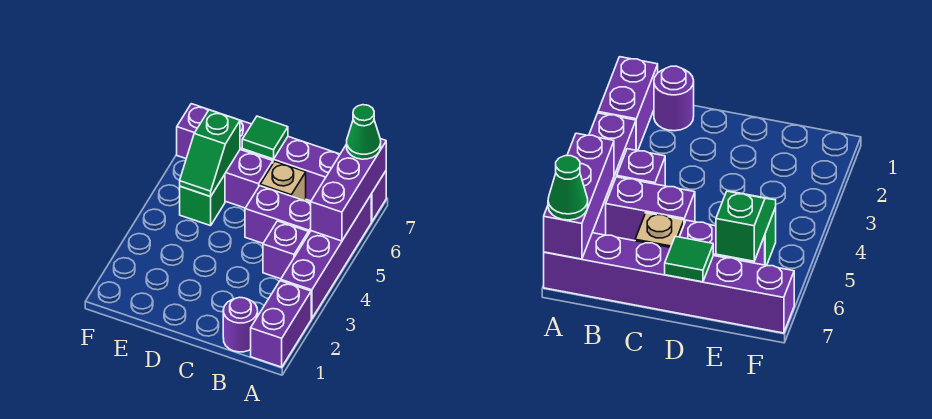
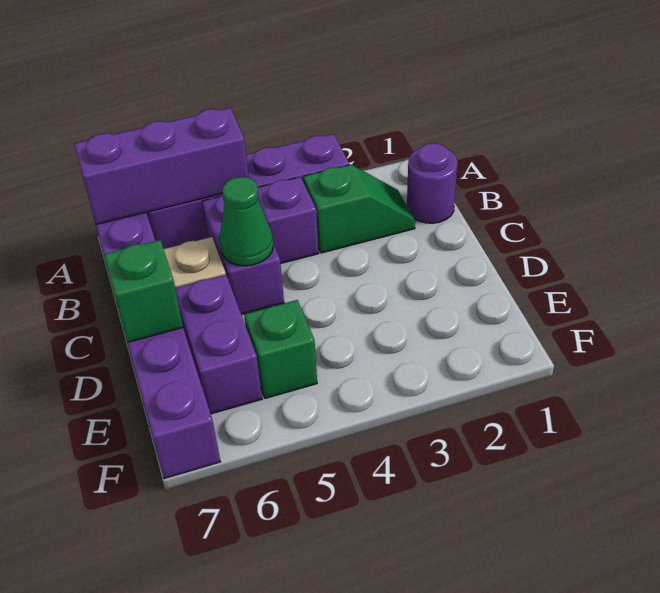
purple 1x2 brick [251,281,311,367] -> none
green 1x1 cone [347,105,381,159] -> green 1x1 cone moved to [219,177,273,266]
green 1x1 tile [242,116,288,159] -> green 1x1 brick [104,240,183,342]
green 1x2 slope [180,110,240,197] -> green 1x2 slope moved to [303,165,415,253]

